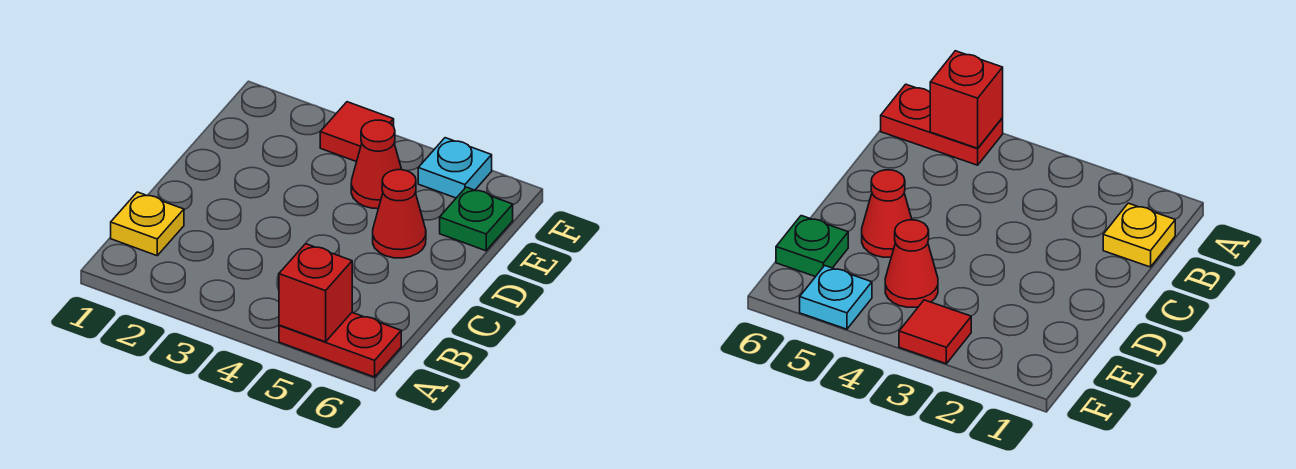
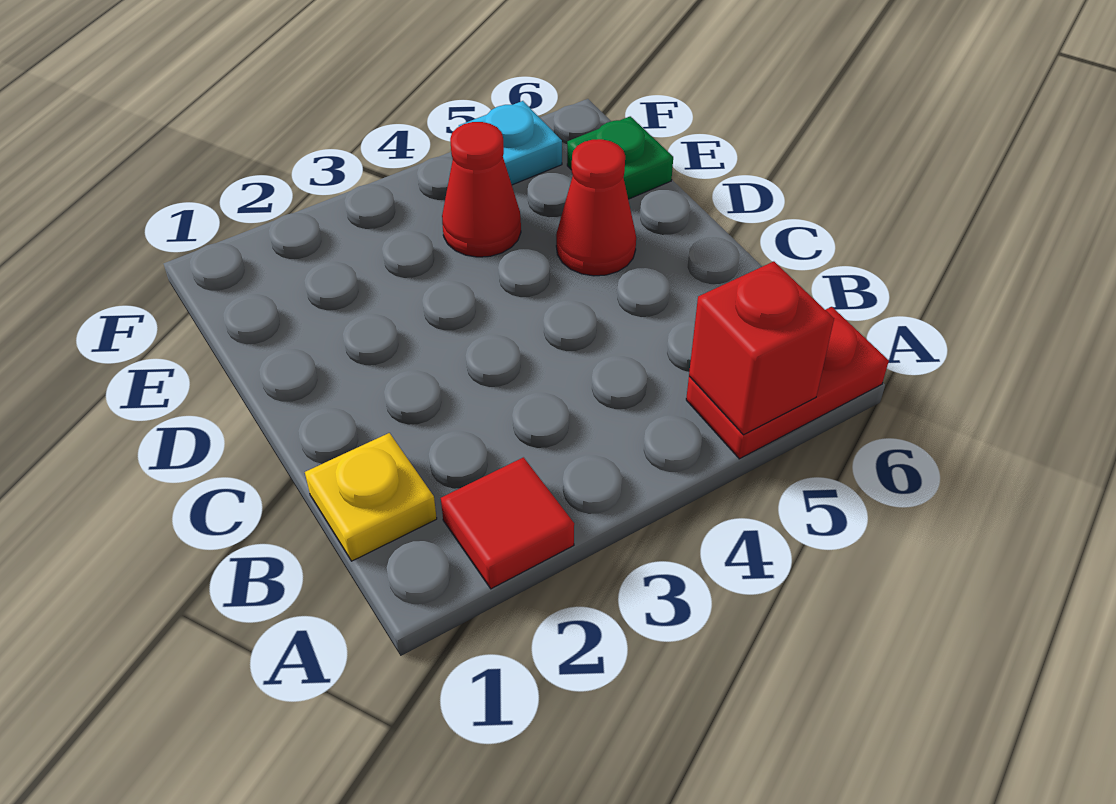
red 1x1 tile [320,102,394,162] -> red 1x1 tile moved to [441,457,574,589]

